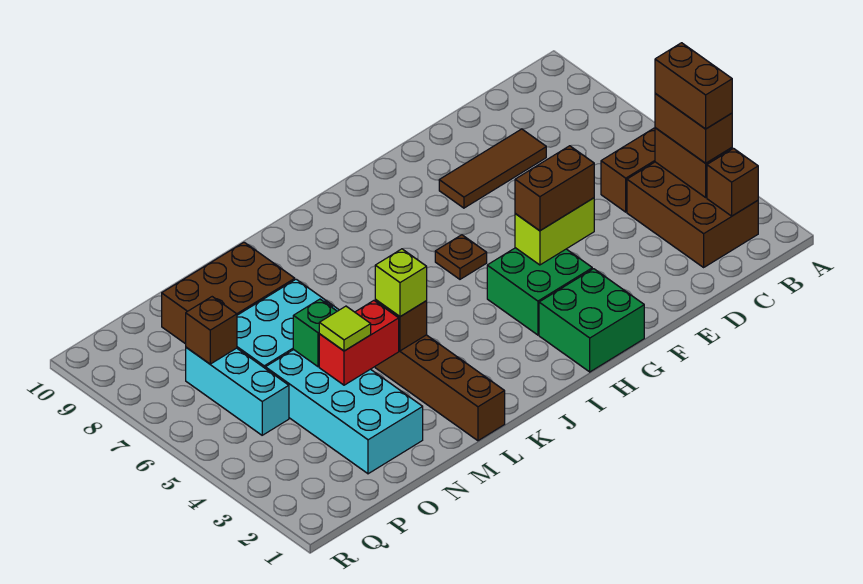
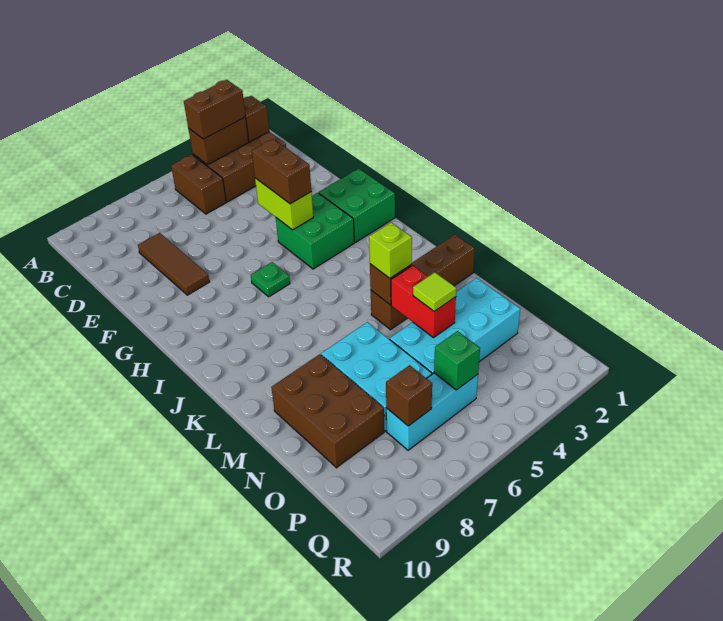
brown 1x2 brick [655,43,732,129] -> none
brown 1x1 plate [435,235,487,279] -> green 1x1 plate [251,262,290,297]
green 1x1 brick [293,299,337,367] -> green 1x1 brick moved to [434,331,480,390]

